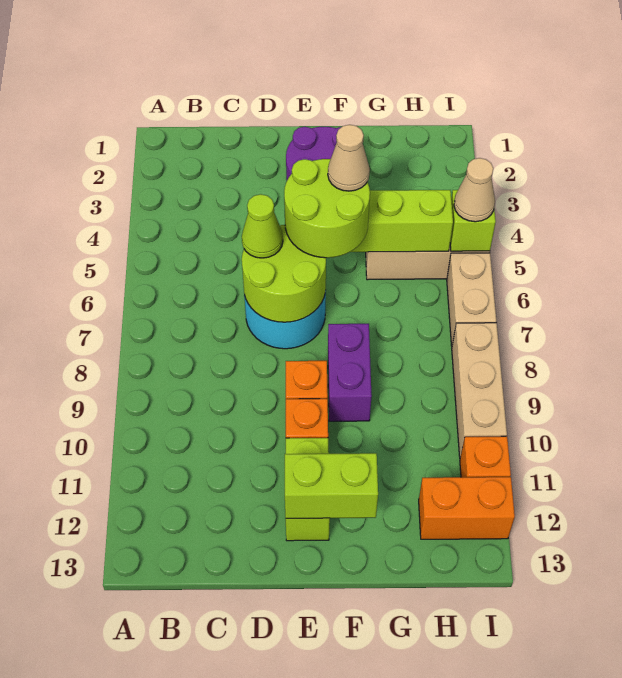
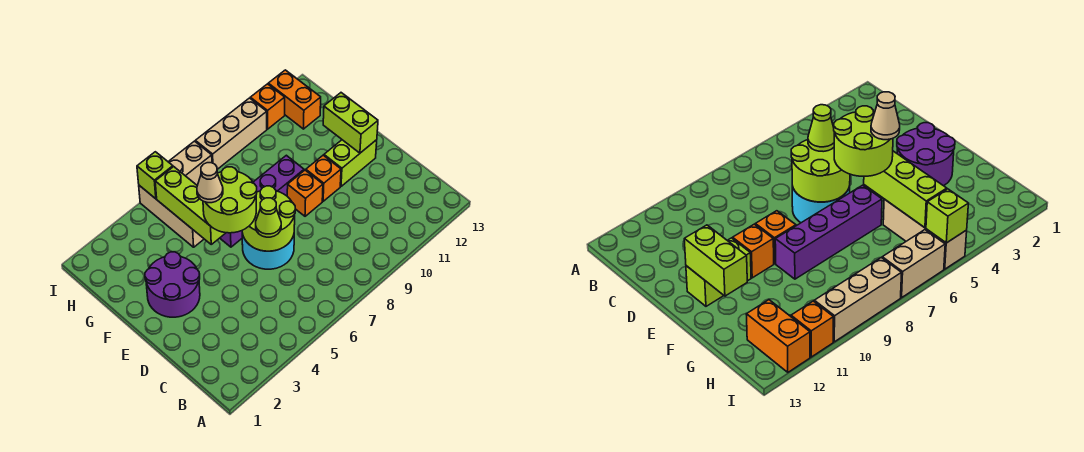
purple 1x2 brick [328,324,372,421] -> purple 1x4 brick [220,155,304,247]
tan 1x1 cone [454,158,495,222] -> none

